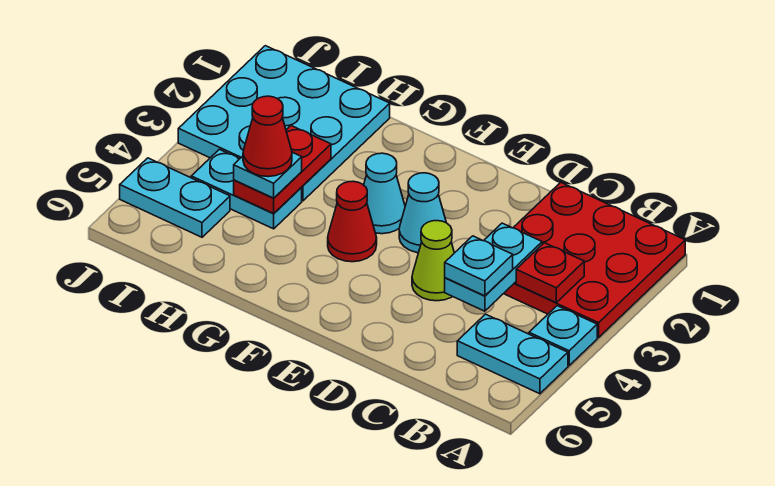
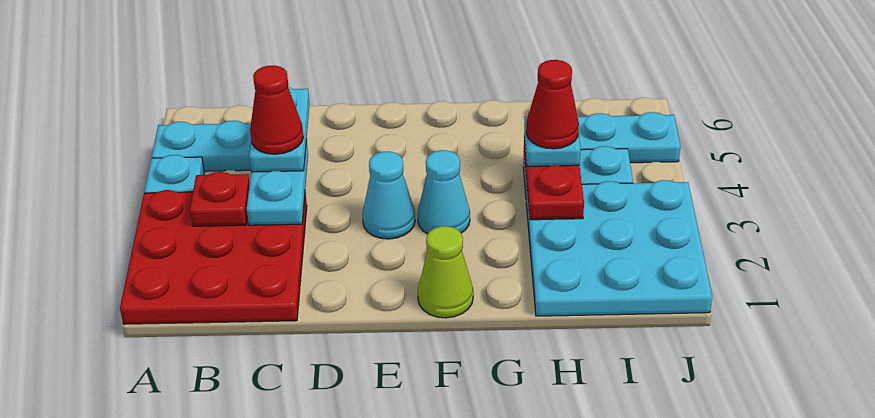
cyan 1x1 plate [445,236,513,296] -> cyan 1x2 plate [249,87,310,172]
lime 1x1 cone [412,221,454,301] -> lime 1x1 cone moved to [418,226,473,318]
red 1x1 cone [328,181,377,262] -> red 1x1 cone moved to [250,65,303,154]

